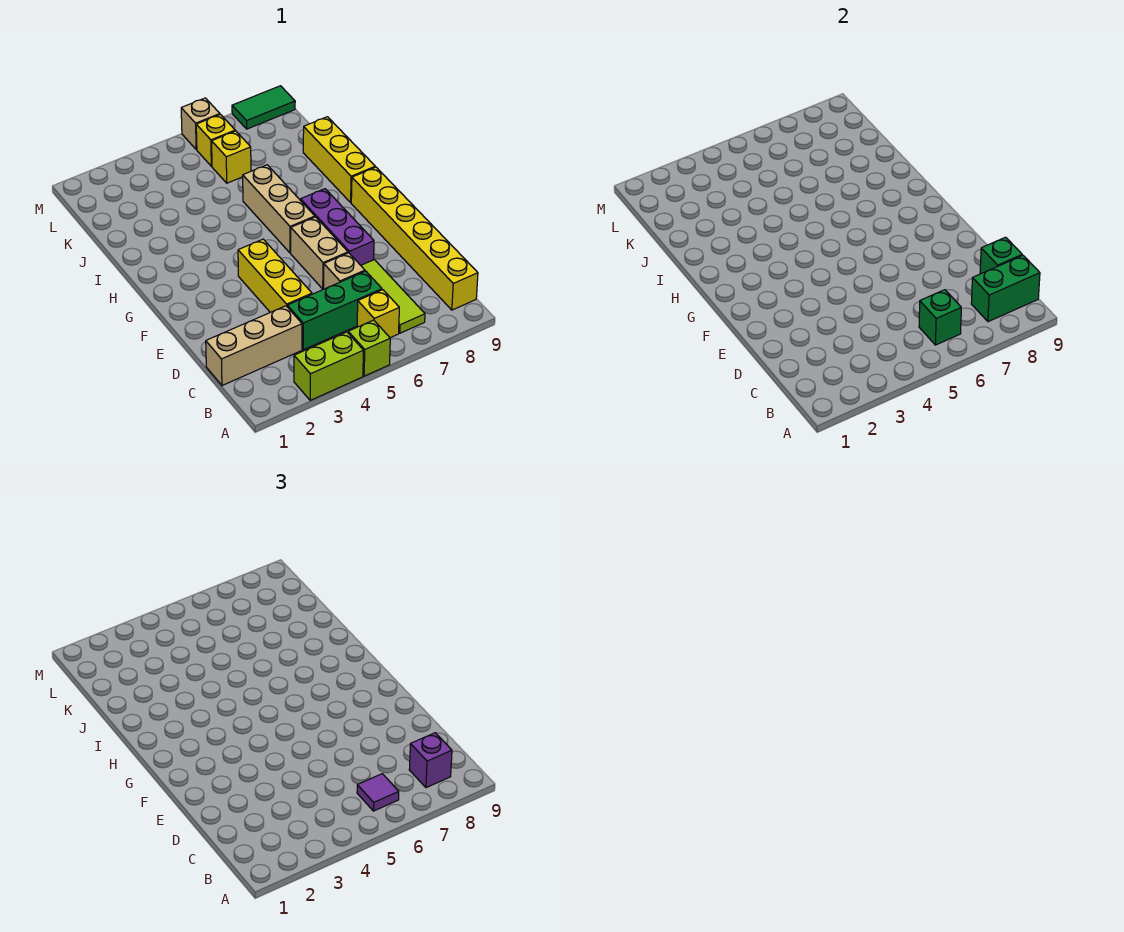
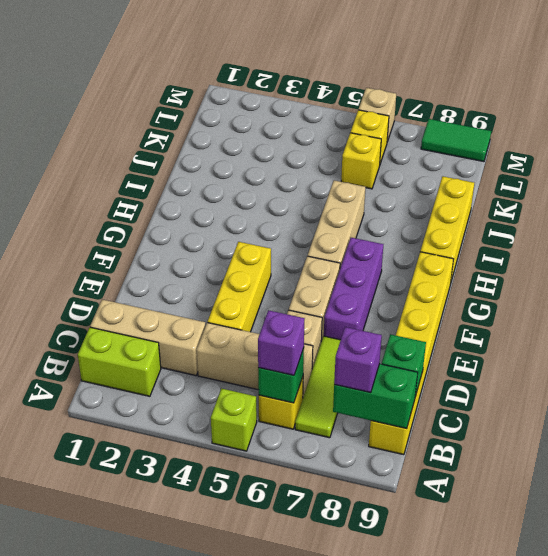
lime 1x2 brick [294,332,363,400] -> lime 1x2 brick moved to [78,327,161,396]
purple 1x1 tile [357,774,399,811] -> purple 1x1 brick [258,310,305,375]
green 1x3 brick [287,271,382,350] -> tan 1x3 brick [197,323,313,396]

